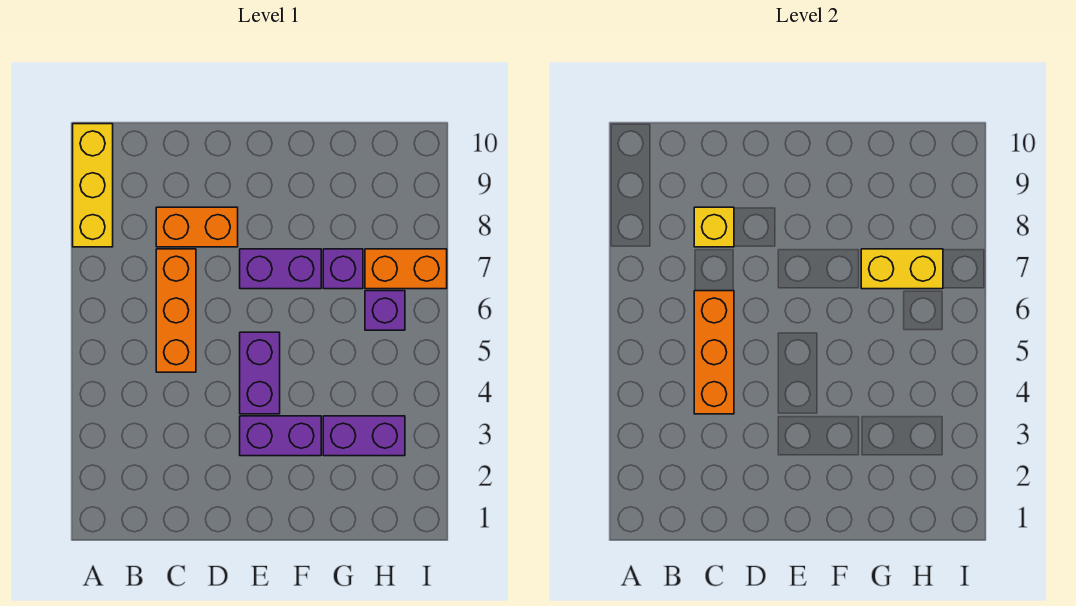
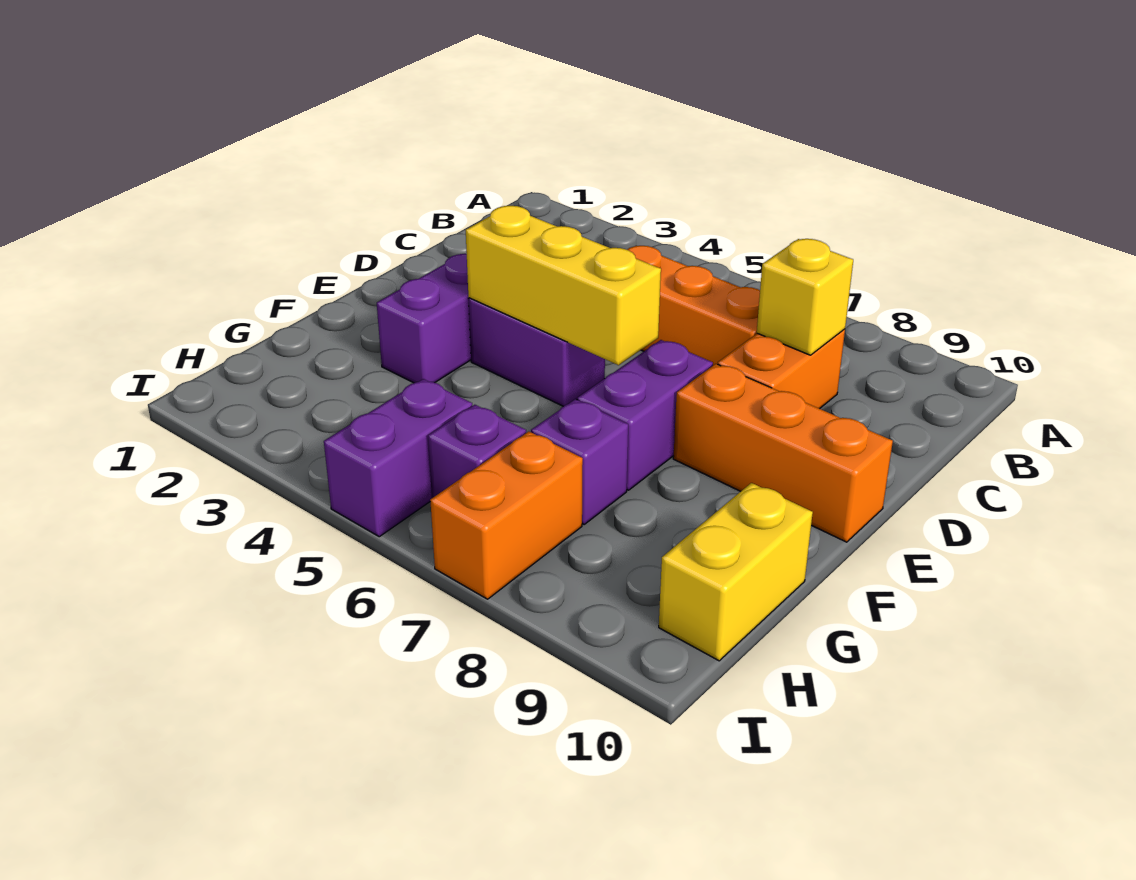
yellow 1x3 brick [73,124,113,247] -> yellow 1x3 brick moved to [466,206,661,365]
orange 1x3 brick [694,291,734,414] -> orange 1x3 brick moved to [673,364,893,542]
purple 1x2 brick [323,416,405,456] -> purple 1x2 brick moved to [324,379,472,537]
yellow 1x2 brick [861,249,943,289] -> yellow 1x2 brick moved to [659,483,813,661]

